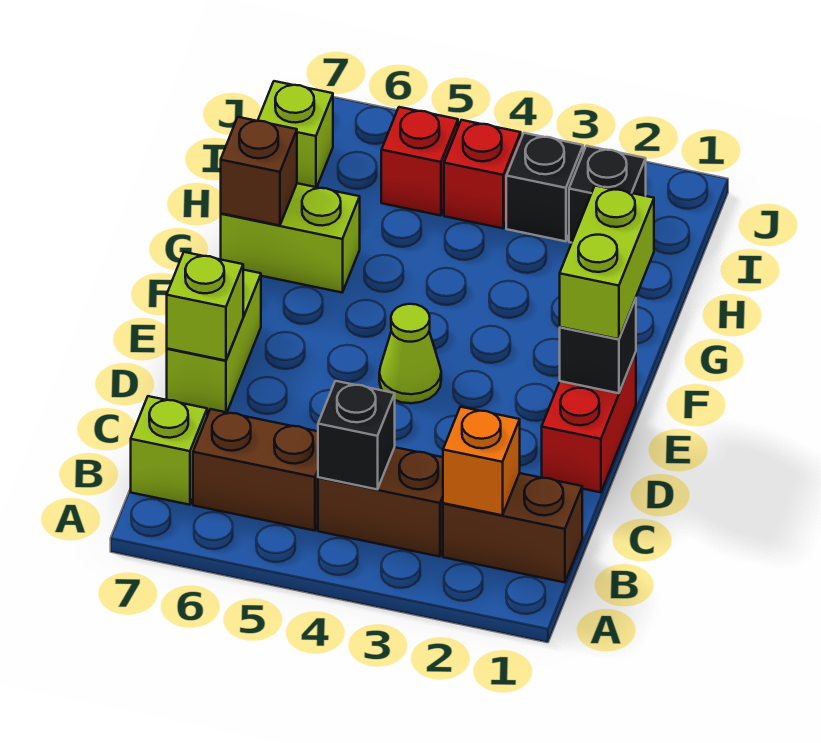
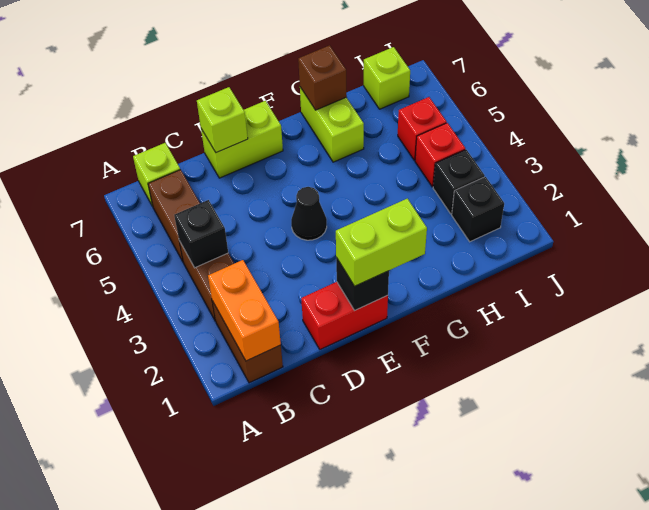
orange 1x1 brick [443,407,520,515] -> orange 1x2 brick [208,260,281,361]
lime 1x1 cone [379,304,441,403] -> black 1x1 cone [291,187,327,240]

